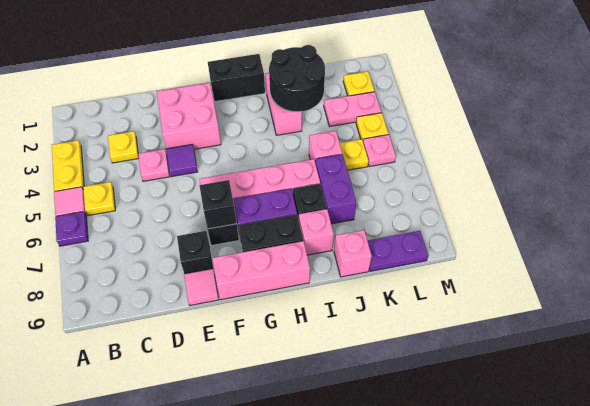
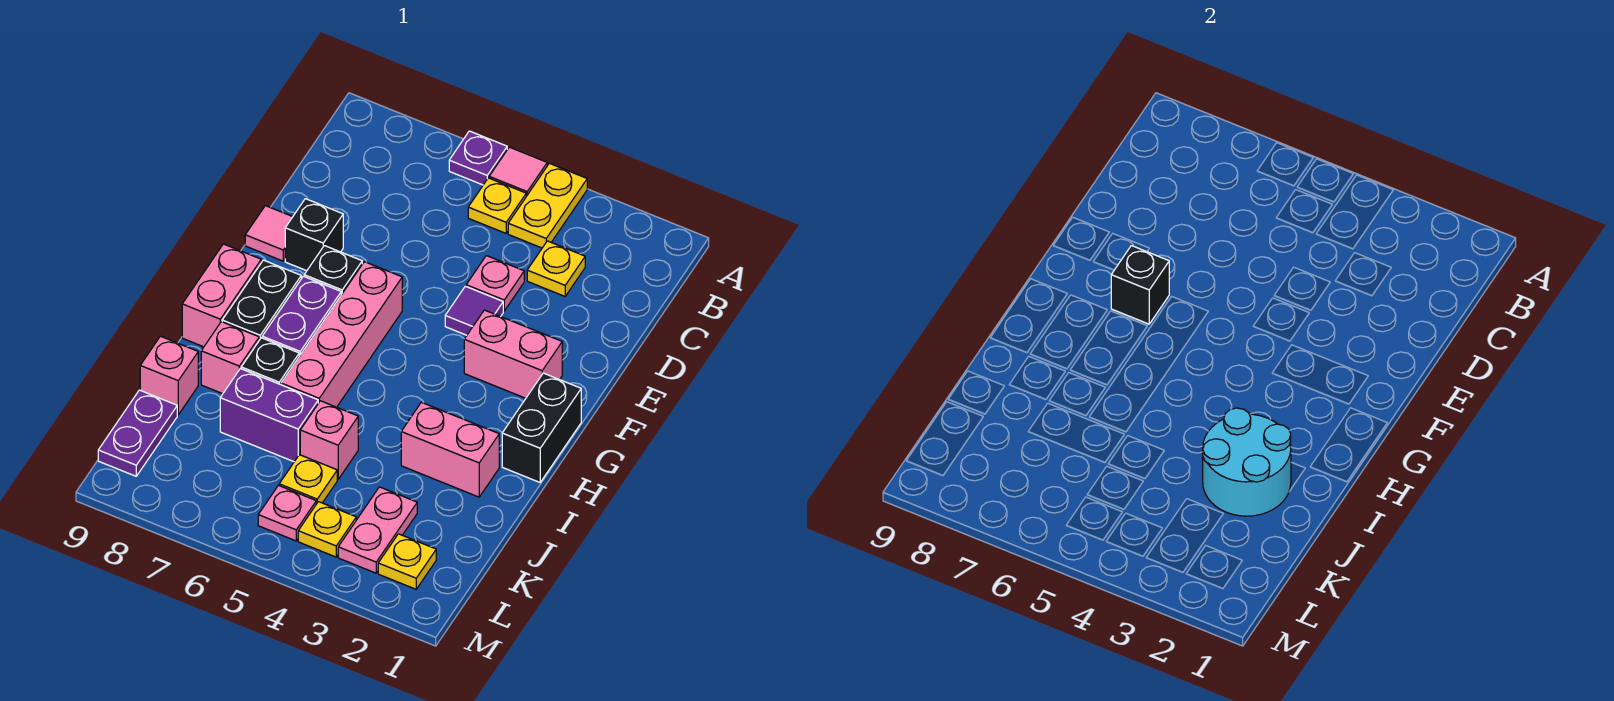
yellow 1x2 plate [52,140,84,191] -> yellow 1x2 plate turned to [508,163,587,248]
pink 2x2 brick [157,83,221,149] -> pink 1x2 brick [464,310,562,398]
pink 1x3 brick [212,241,310,300] -> pink 1x2 brick [182,244,261,347]
black 2x2 round brick [269,45,325,112] -> cyan 2x2 round brick [1203,408,1291,516]

